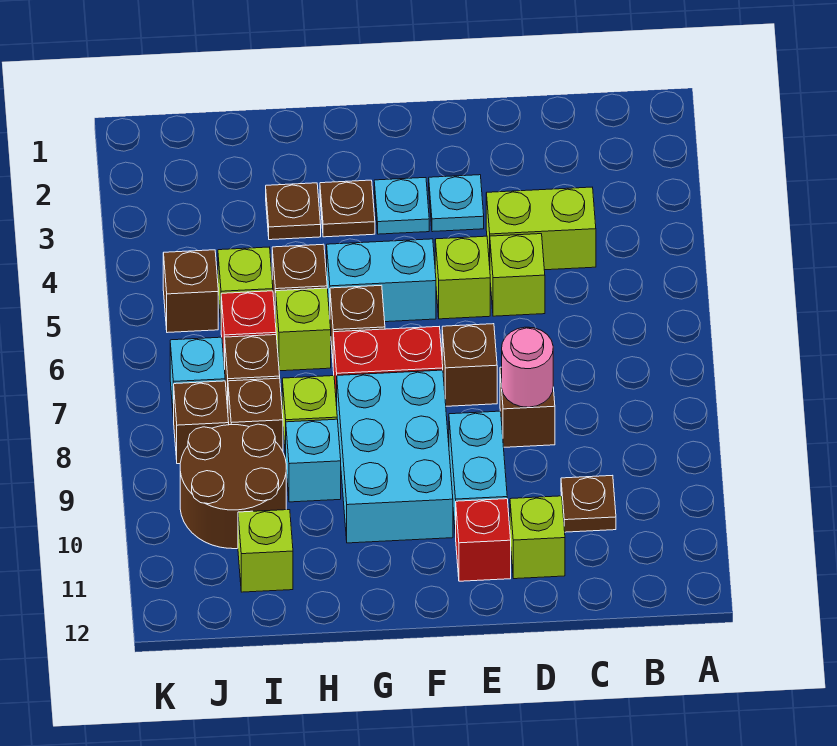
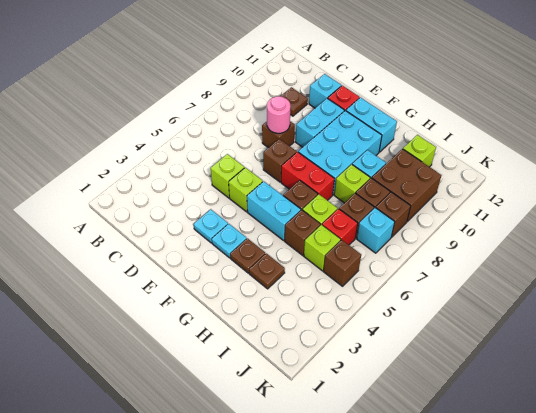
lime 1x2 brick [486,187,596,270] -> none
lime 1x1 brick [510,496,565,579] -> cyan 1x1 brick [309,74,341,108]
none -> cyan 1x2 brick [346,97,397,152]
brown 2x2 round brick [180,424,286,549] -> brown 2x2 brick [372,149,441,221]

